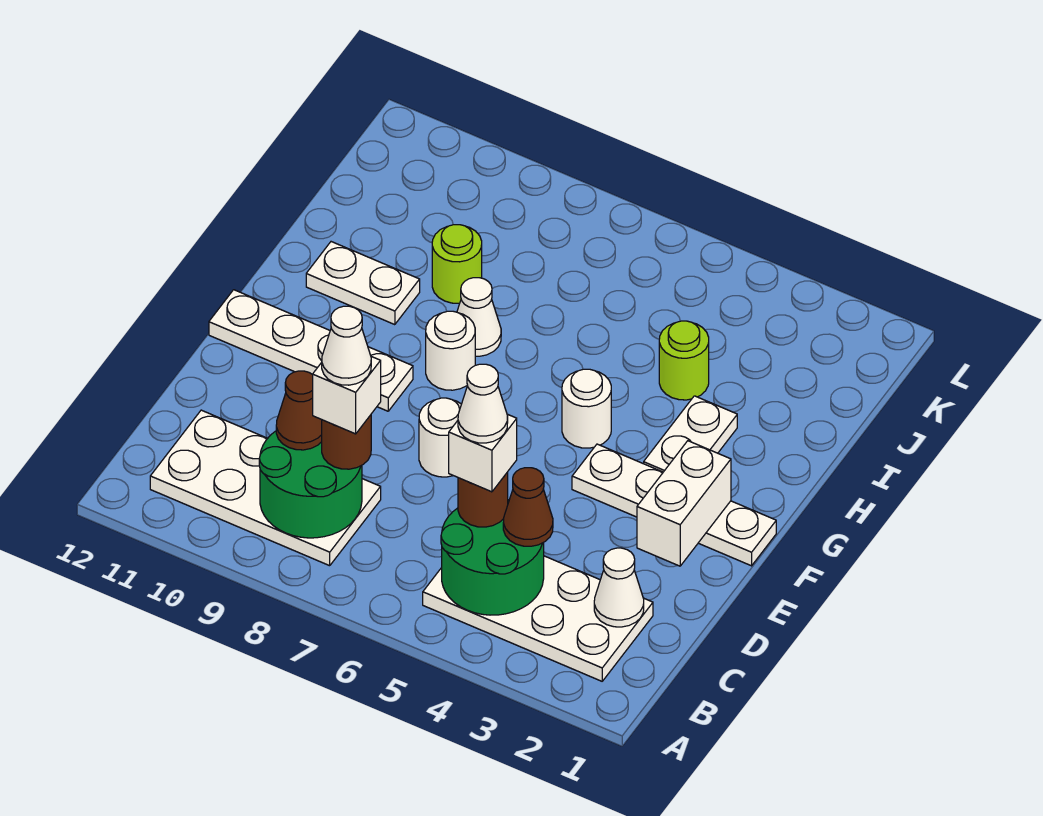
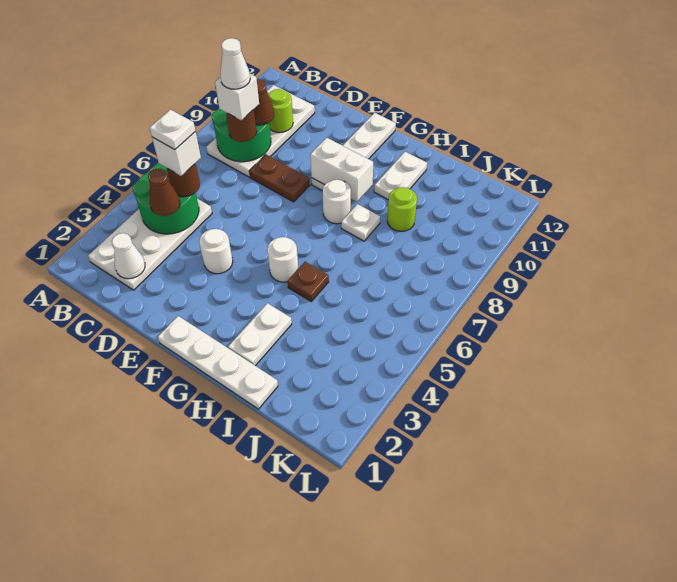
white 1x1 cone [458,364,508,443] -> white 1x1 plate [149,110,195,150]
none -> brown 1x2 plate [249,155,310,202]
white 1x2 brick [637,441,731,566] -> white 1x2 brick moved to [310,138,373,202]
white 1x1 round brick [419,398,461,477] -> white 1x1 round brick moved to [199,229,233,274]
white 1x4 plate [572,444,776,566] -> white 1x4 plate turned to [158,316,278,409]
white 1x2 plate [644,396,737,472] -> white 1x2 plate turned to [228,303,292,366]
none -> brown 1x1 plate [287,262,329,301]
white 1x1 cone [457,278,501,356] -> white 1x1 plate [341,204,380,241]
lime 1x1 round brick [659,321,709,400] -> lime 1x1 round brick moved to [268,89,293,132]

